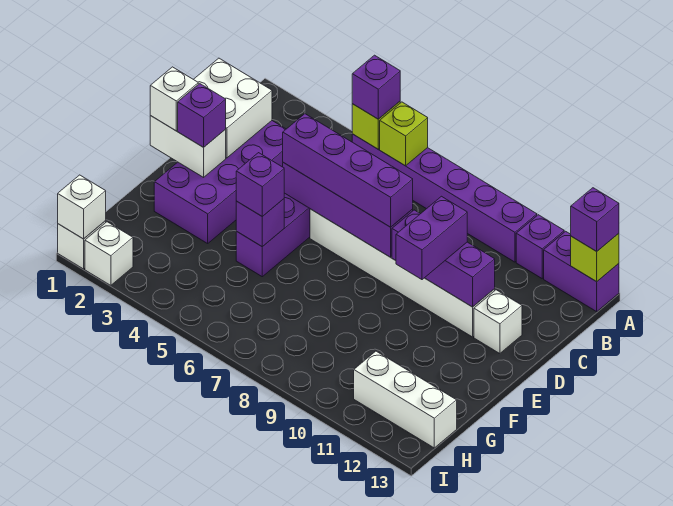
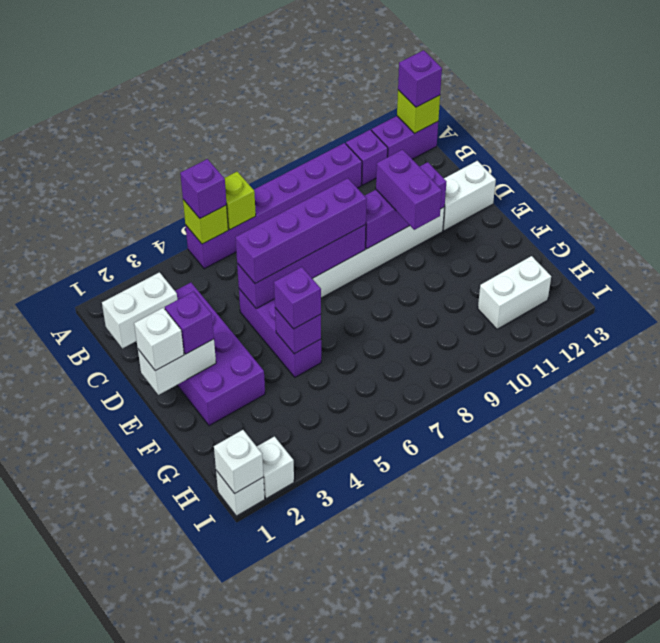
white 2x2 brick [194,58,272,158] -> white 1x2 brick [102,272,177,348]
white 1x1 brick [474,290,522,354] -> white 1x2 brick [443,161,496,231]
white 1x3 brick [354,351,457,448] -> white 1x2 brick [478,256,551,329]

